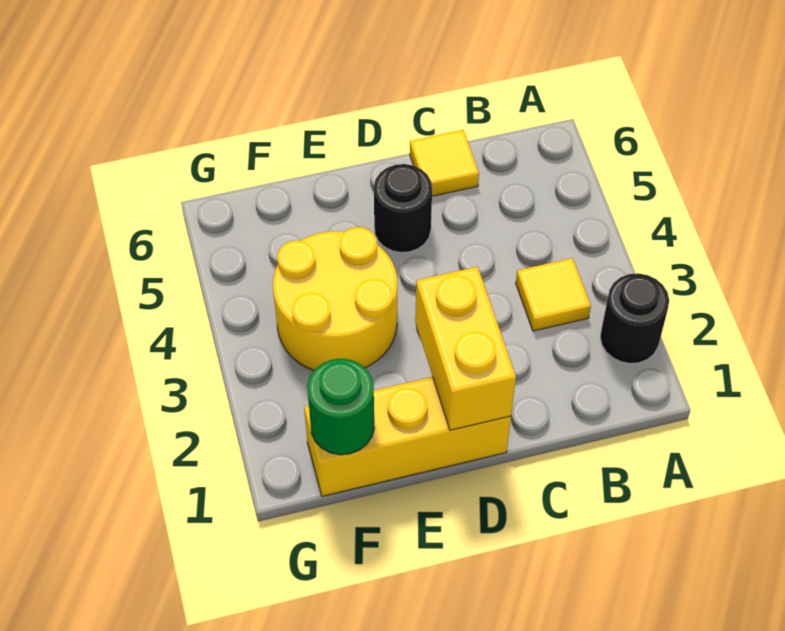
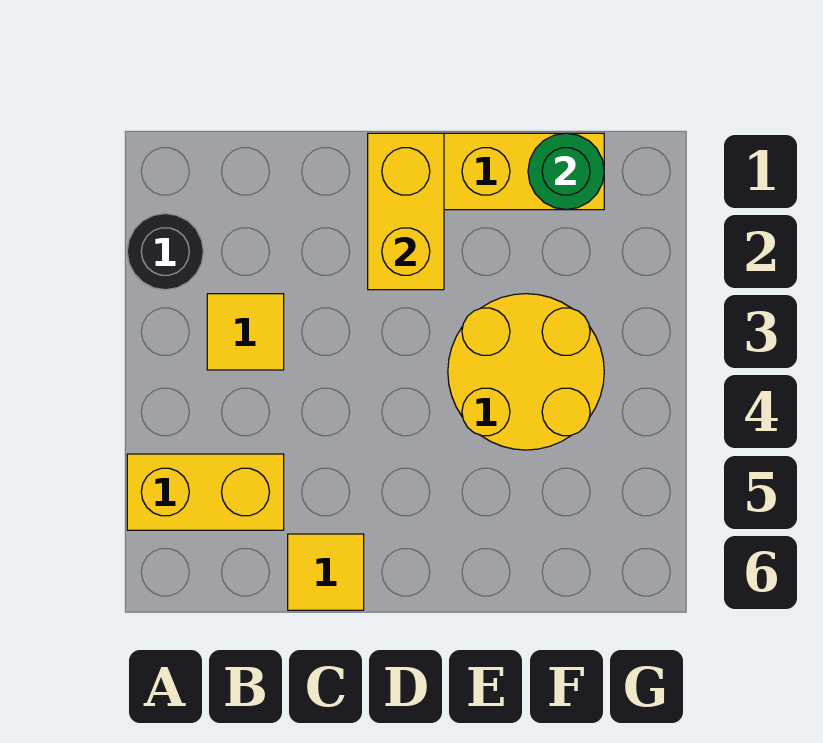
none -> yellow 1x2 brick [127,454,284,530]
black 1x1 round brick [374,164,432,253] -> none

